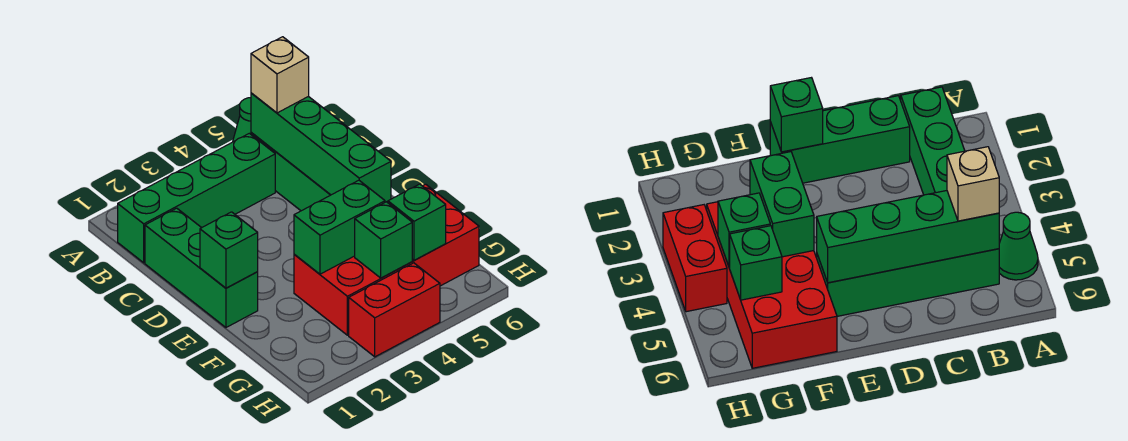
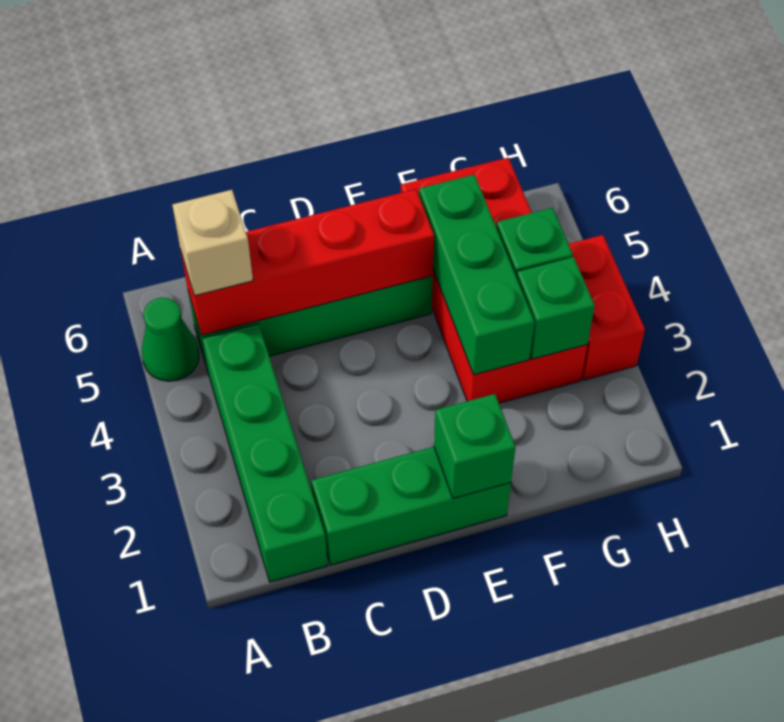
green 1x4 brick [251,93,391,202] -> red 1x4 brick [181,189,434,335]
green 1x2 brick [294,180,385,274] -> green 1x3 brick [419,175,534,375]
green 1x1 brick [388,184,446,260] -> green 1x1 brick moved to [517,257,595,359]

